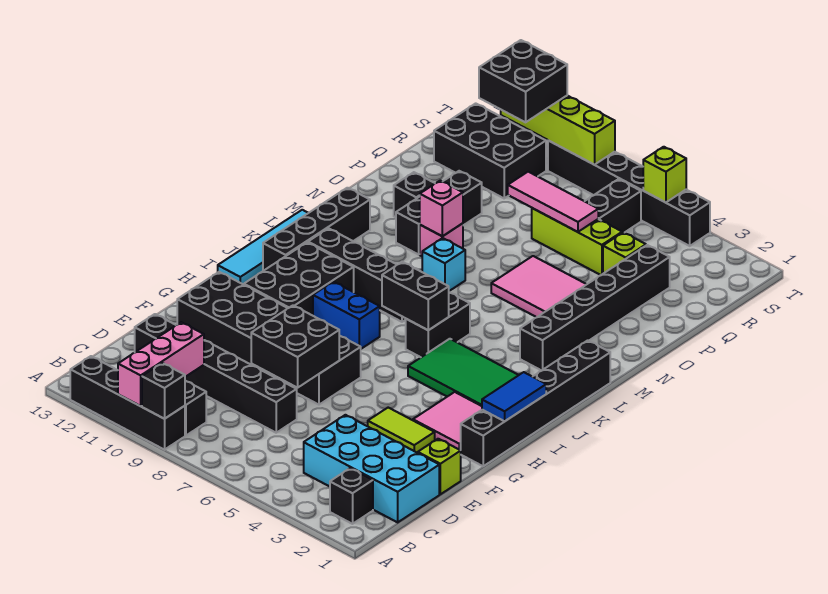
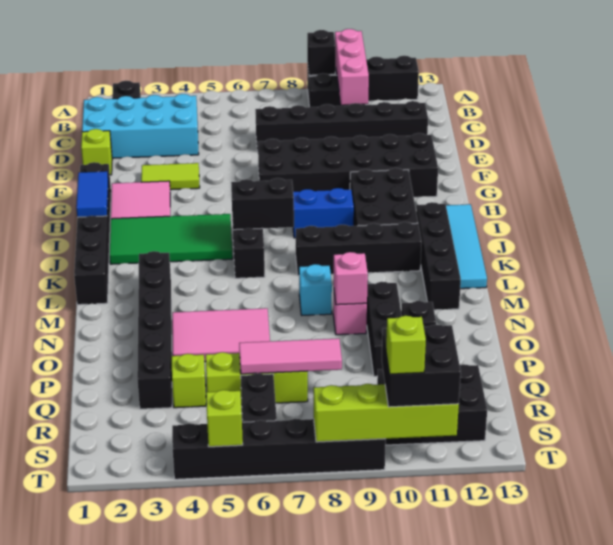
black 2x2 brick [251,306,339,388] -> none
none -> lime 1x1 brick [386,316,426,374]

